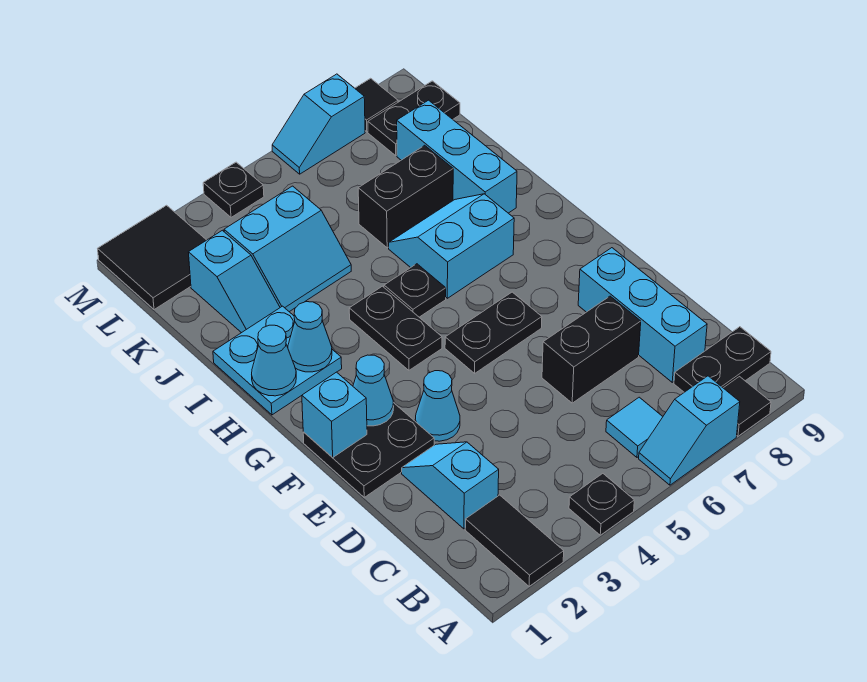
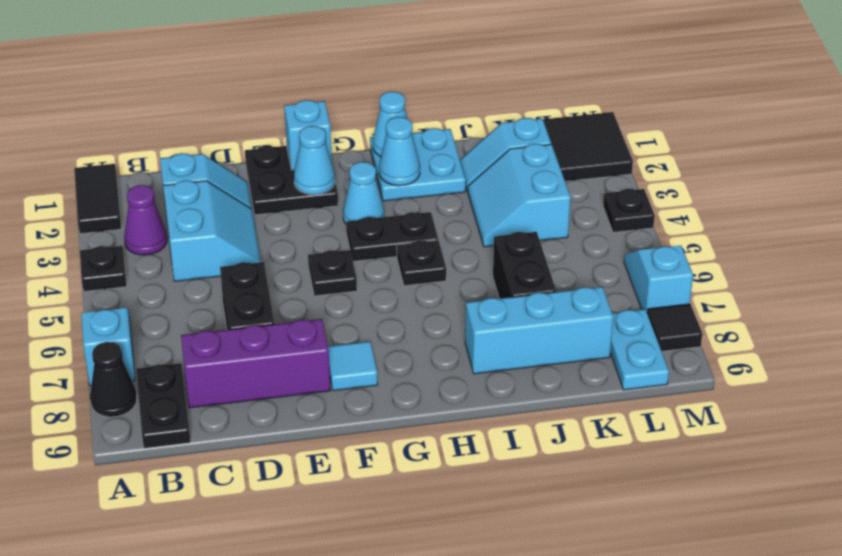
black 1x2 tile [465,495,564,586] -> black 1x2 tile turned to [74,164,121,234]
black 1x1 tile [724,377,771,436] -> black 1x1 cone [90,342,137,417]
none -> purple 1x1 cone [124,185,167,255]
cyan 1x1 tile [606,397,663,457] -> cyan 1x1 tile moved to [328,341,378,391]
cyan 1x3 brick [578,248,707,382] -> purple 1x3 brick [181,319,330,408]
cyan 1x1 cone [415,371,460,441] -> cyan 1x1 cone moved to [343,162,384,224]
black 1x2 plate [445,292,542,373] -> black 1x1 plate [308,250,357,296]
cyan 2x2 slope [389,194,514,298] -> cyan 2x2 slope moved to [163,181,261,281]
black 1x2 plate [368,81,460,155] -> cyan 1x2 plate [610,309,669,390]

